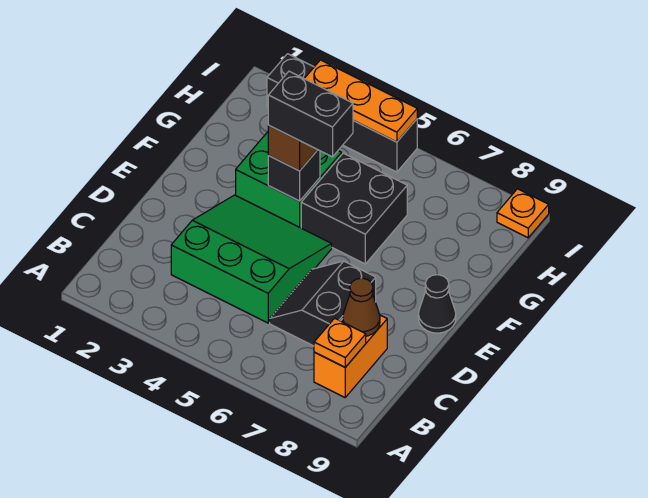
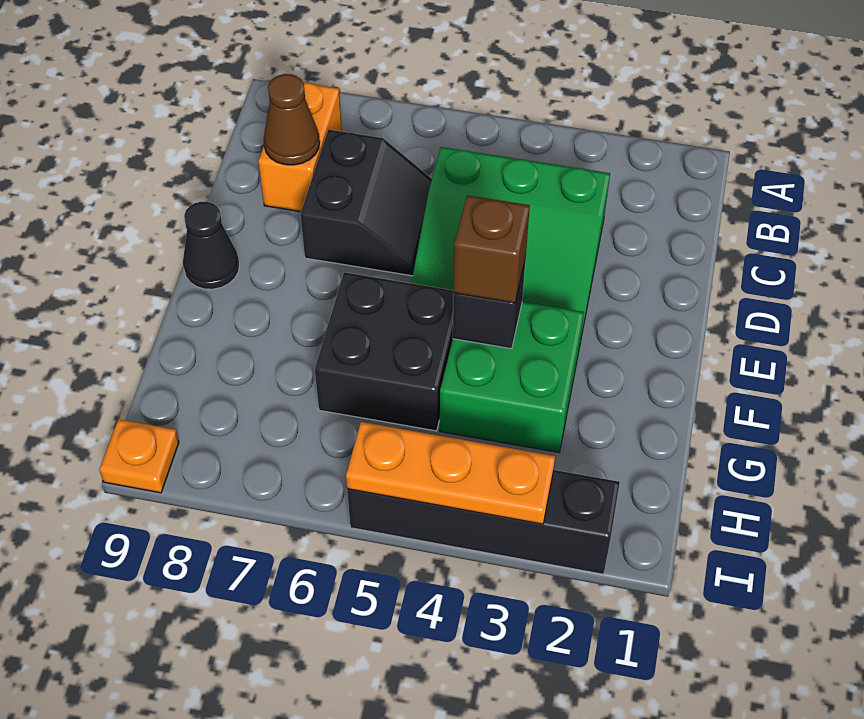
orange 1x1 plate [314,318,366,367] -> none
black 1x2 brick [268,71,353,157] -> none

